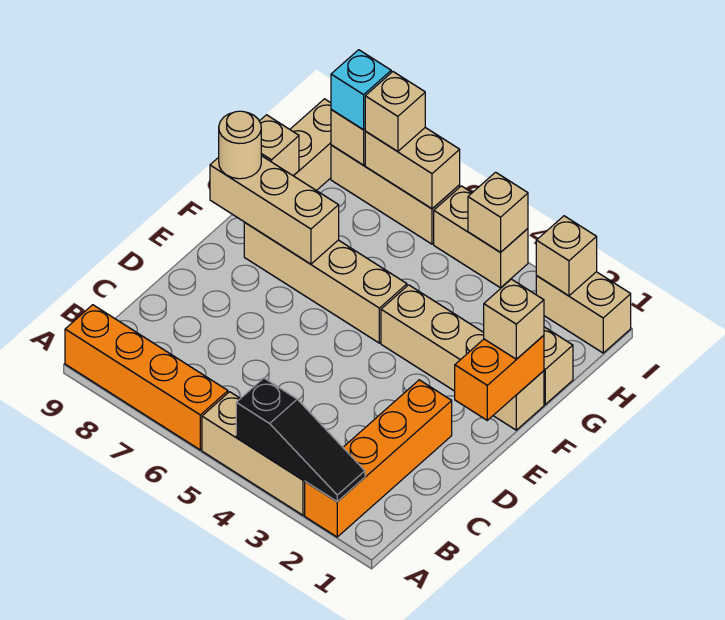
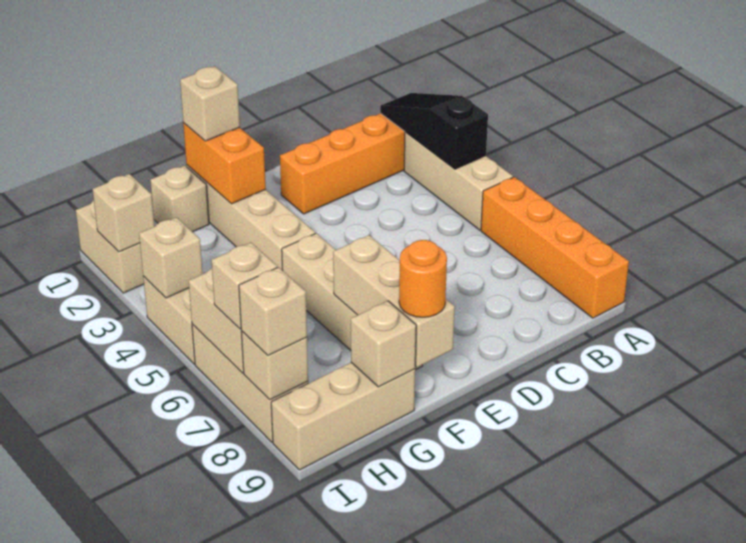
orange 1x2 brick [455,335,544,420] -> orange 1x2 brick turned to [183,123,266,204]
tan 1x1 round brick [219,111,261,179] -> orange 1x1 round brick [399,240,447,317]
cyan 1x1 brick [331,50,391,130] -> tan 1x1 brick [239,267,307,355]

